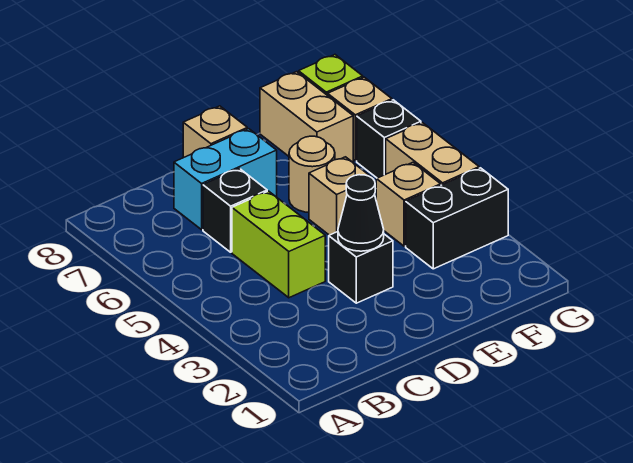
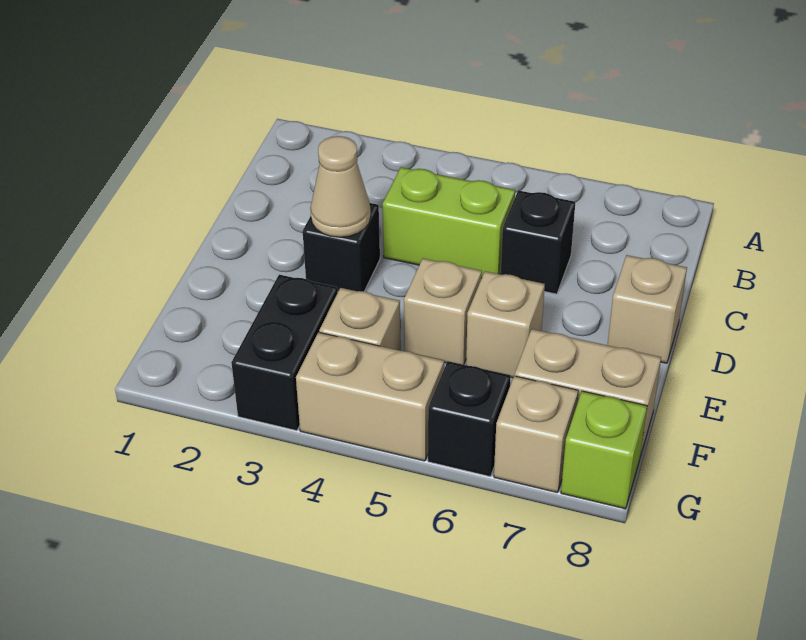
cyan 1x2 brick [174,129,277,230] -> none
black 1x1 cone [338,175,384,251] -> tan 1x1 cone [310,136,371,237]
tan 1x1 round brick [289,136,335,212] -> tan 1x1 brick [466,271,545,378]

